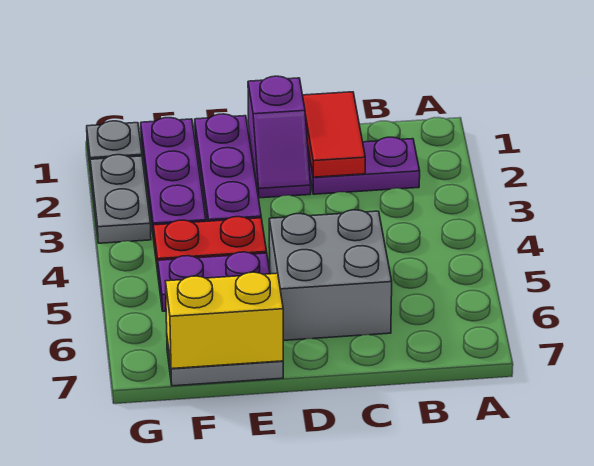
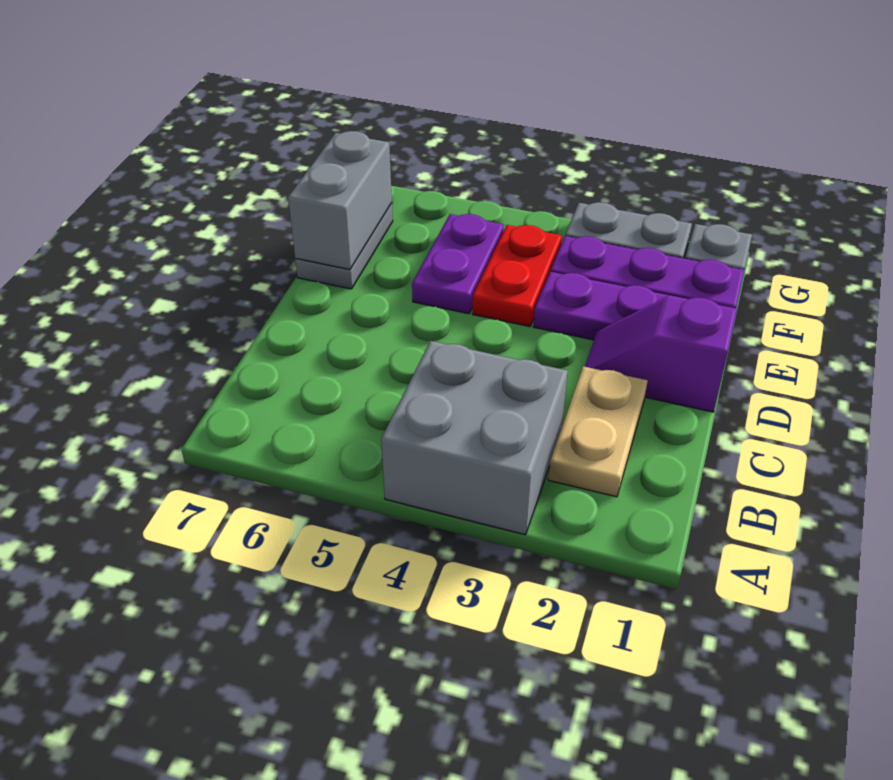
purple 1x2 plate [308,137,420,194] -> tan 1x2 plate [548,366,648,497]
red 1x2 tile [303,92,365,177] -> none
grey 2x2 brick [269,210,392,340] -> grey 2x2 brick moved to [381,341,568,535]
yellow 1x2 brick [166,272,283,369] -> grey 1x2 brick [288,131,392,270]

